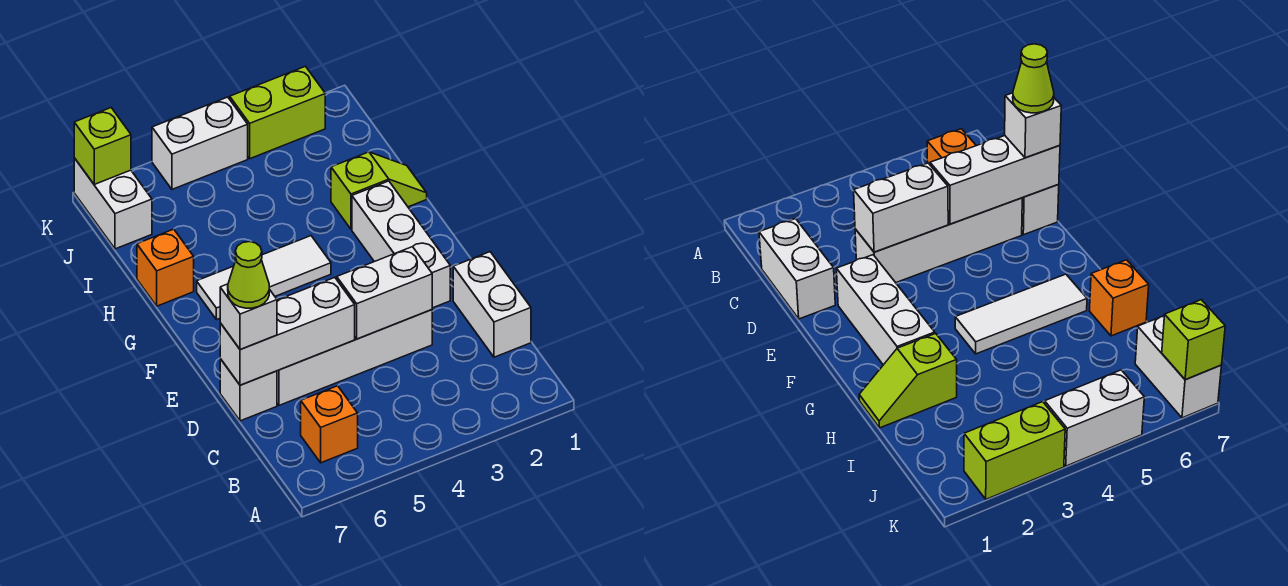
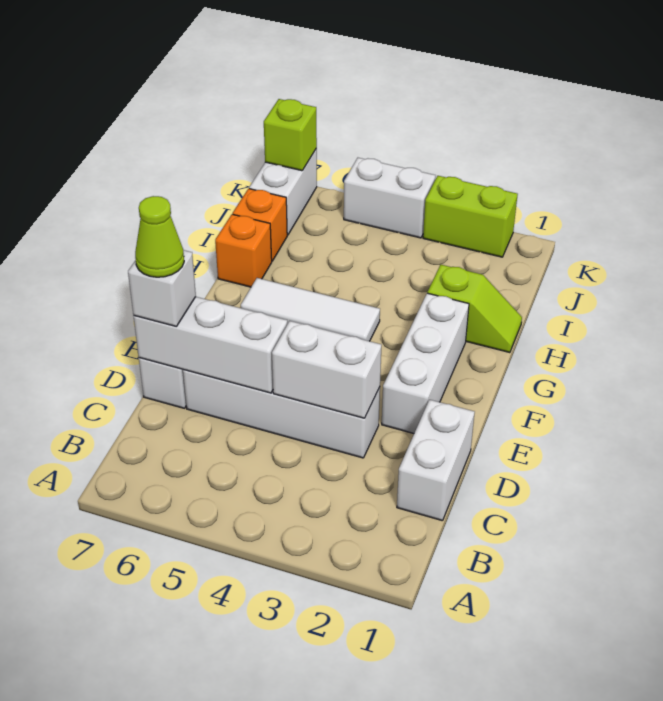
orange 1x1 brick [301,386,358,463] -> orange 1x1 brick moved to [233,189,287,261]

